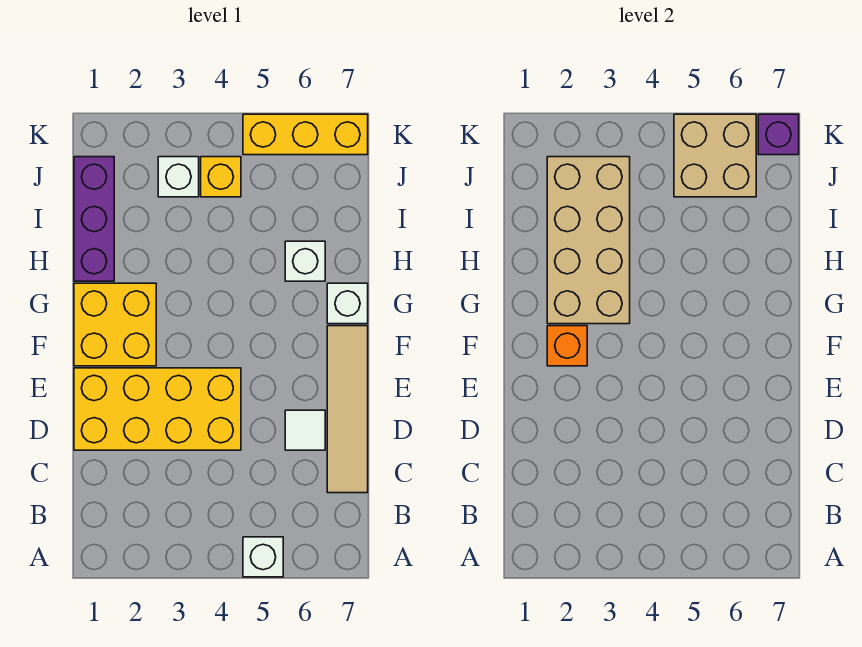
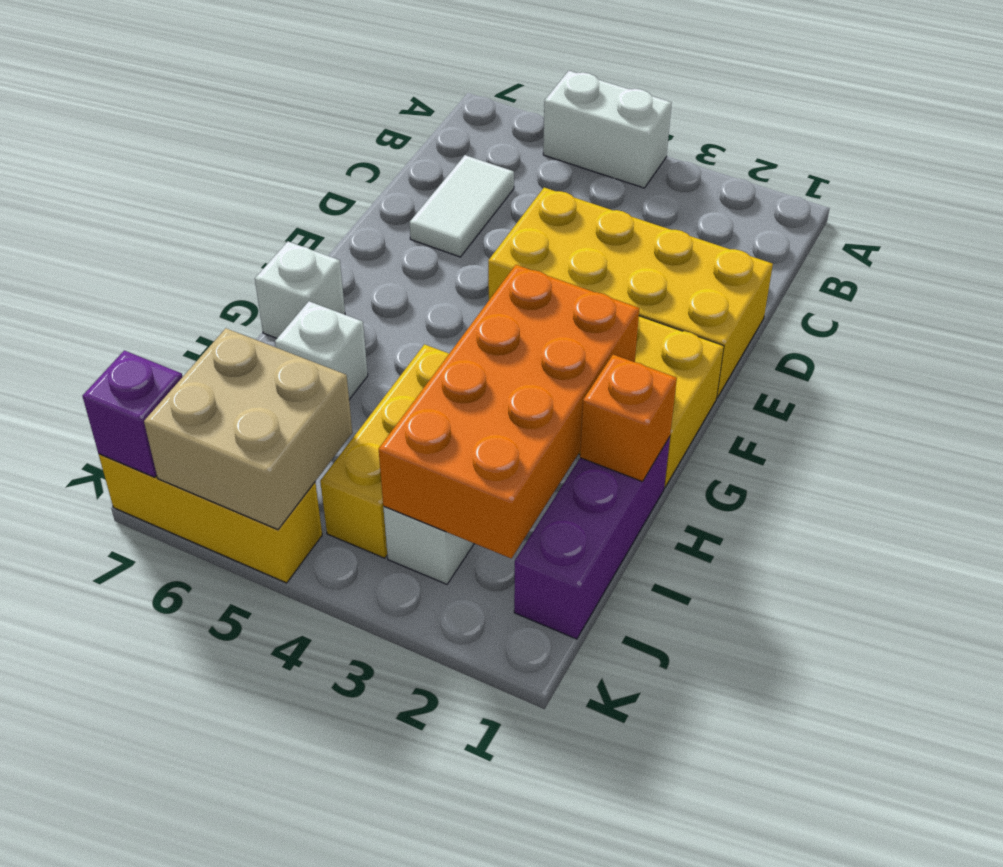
white 1x1 brick [243,537,283,577] -> white 1x2 brick [543,71,672,188]
tan 1x4 tile [327,326,368,493] -> none
white 1x1 tile [285,410,325,450] -> white 1x2 tile [409,155,514,257]
orange 1x1 brick [547,326,587,366] -> orange 1x1 brick moved to [580,355,677,482]
tan 2x4 brick [547,157,630,324] -> orange 2x4 brick [379,265,639,559]
yellow 1x1 brick [201,157,241,197] -> yellow 1x3 brick [320,344,449,558]

